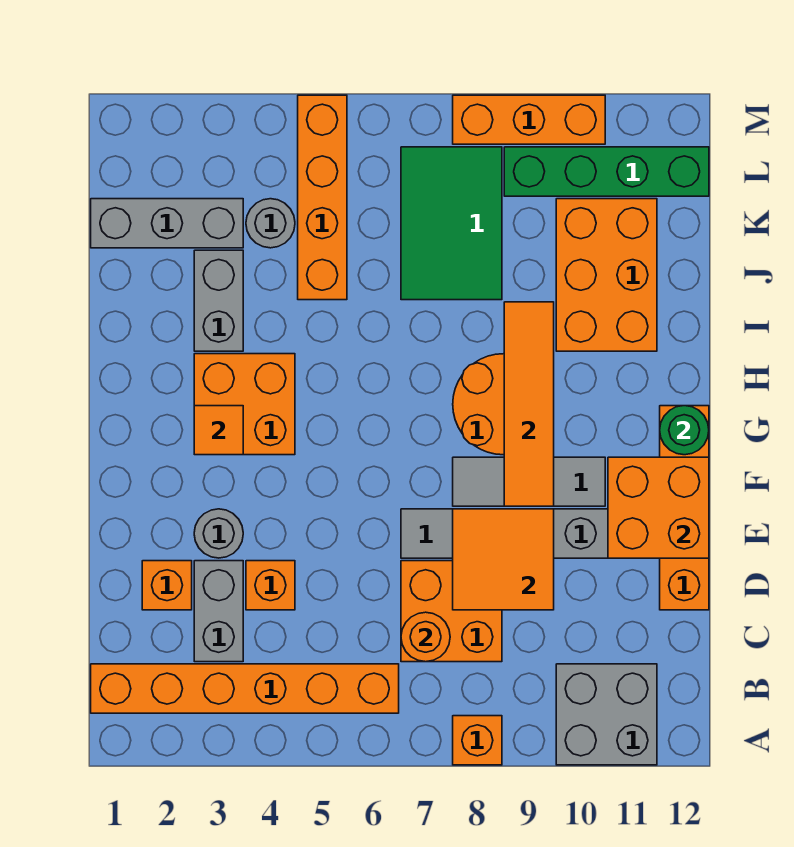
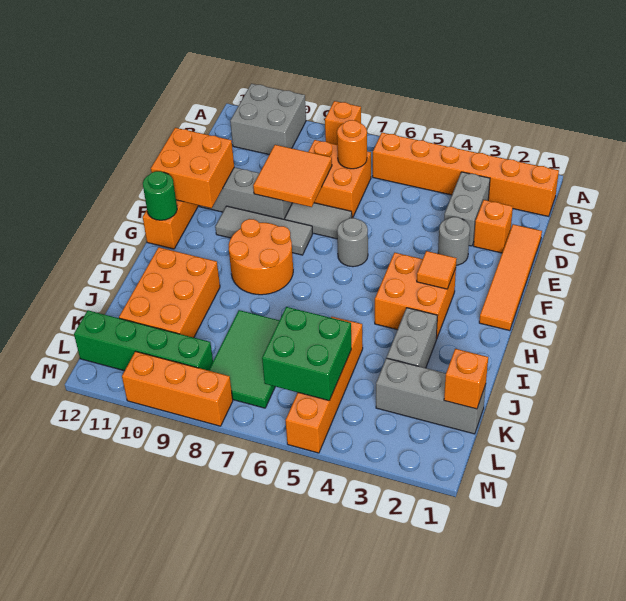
orange 1x1 brick [246,561,295,610] -> orange 1x1 brick moved to [444,349,488,409]
orange 1x4 tile [504,302,554,506] -> orange 1x4 tile moved to [479,224,542,331]
grey 1x1 round brick [246,199,295,248] -> grey 1x1 round brick moved to [337,218,368,267]
none -> green 2x2 brick [262,307,351,400]

